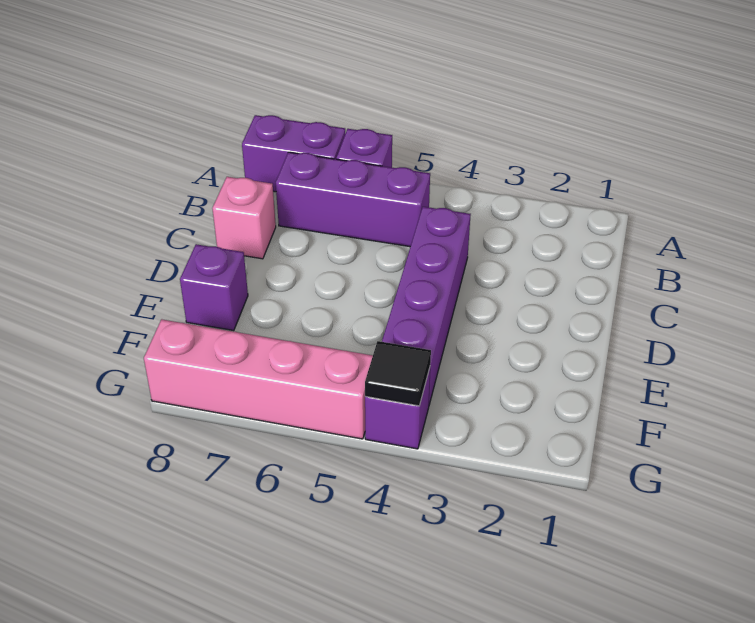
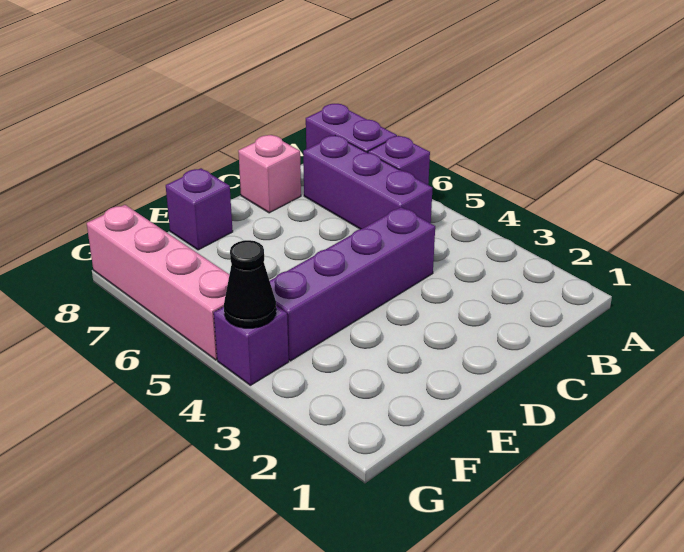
black 1x1 tile [365,341,431,406] -> black 1x1 cone [224,240,276,328]

